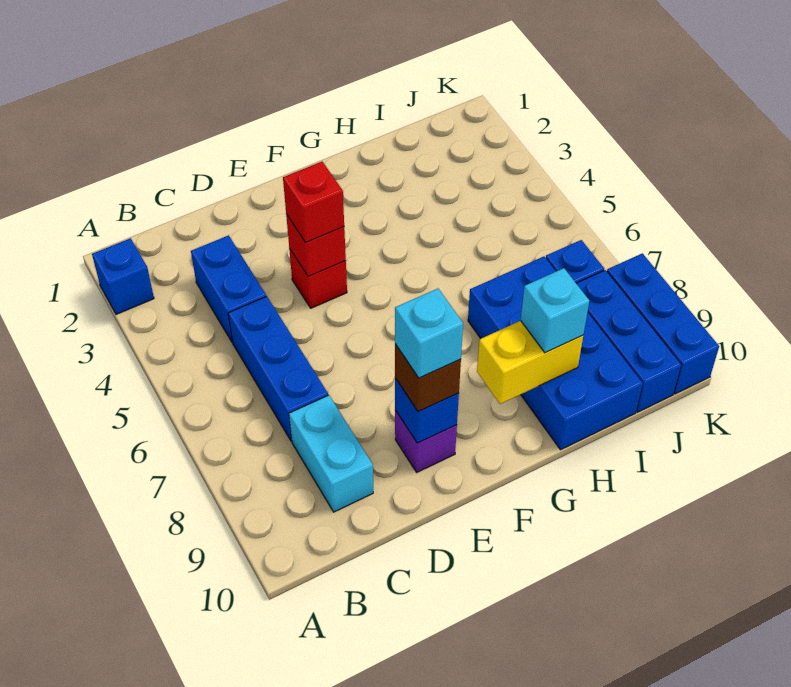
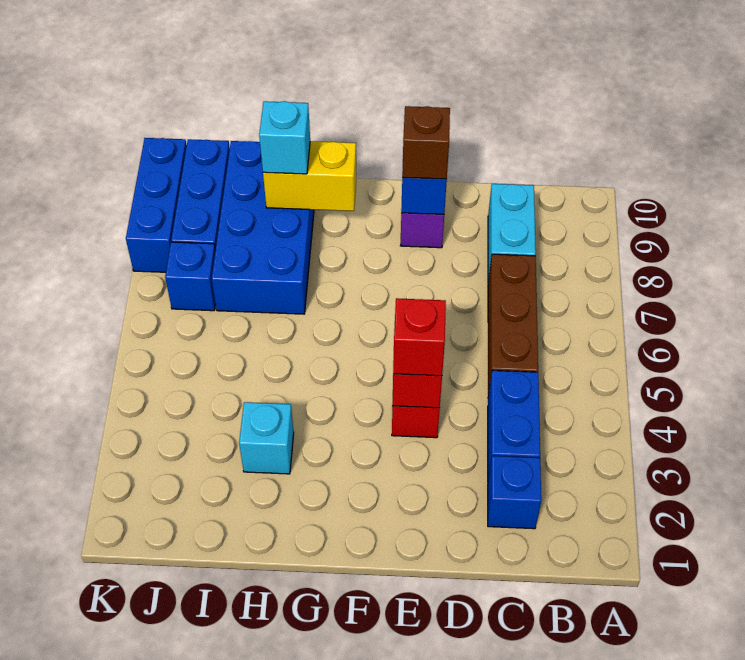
blue 1x1 brick [92,238,154,314] -> blue 1x1 brick moved to [488,456,541,529]
blue 1x3 brick [228,296,328,441] -> brown 1x3 brick [488,254,538,395]
cyan 1x1 brick [395,289,463,378] -> cyan 1x1 brick moved to [239,402,294,474]

